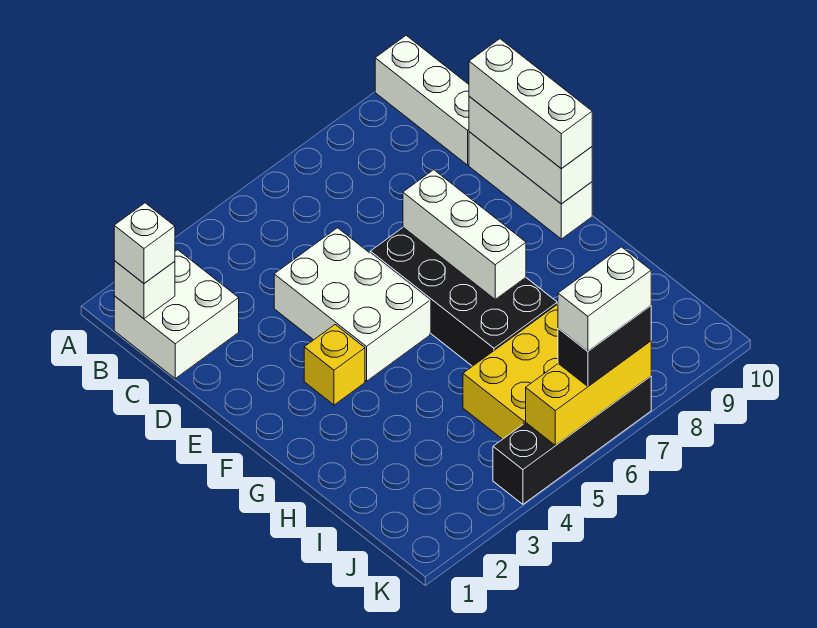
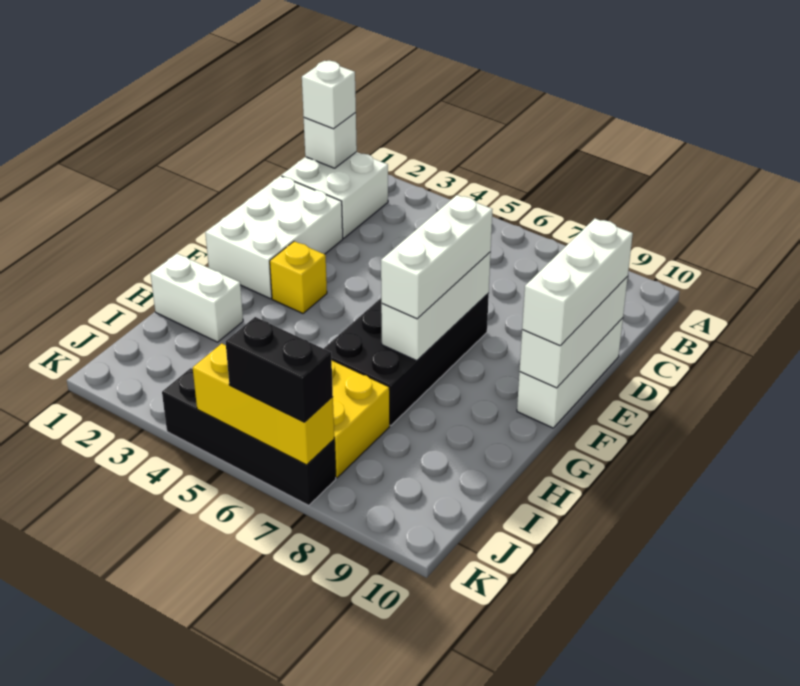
white 1x3 brick [375,35,469,165] -> white 1x3 brick moved to [381,195,493,319]
white 2x3 brick [274,228,430,381] -> white 2x3 brick moved to [205,176,343,299]
white 1x2 brick [558,247,651,351] -> white 1x2 brick moved to [151,254,243,342]

